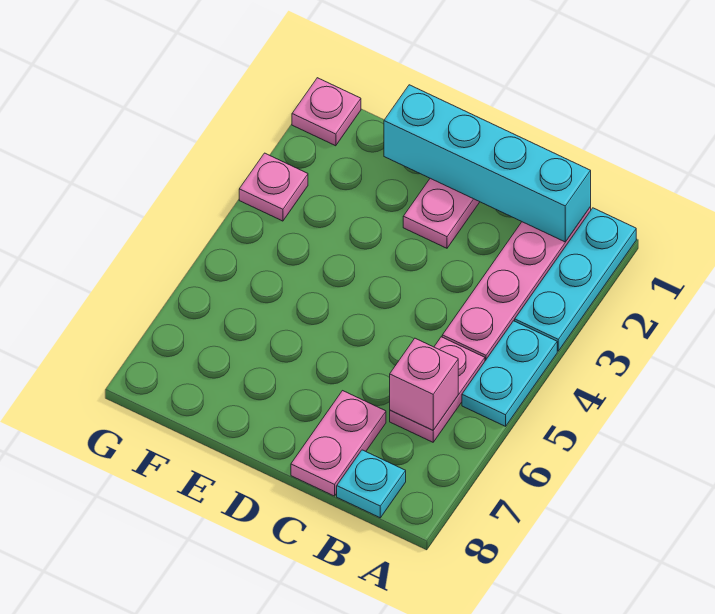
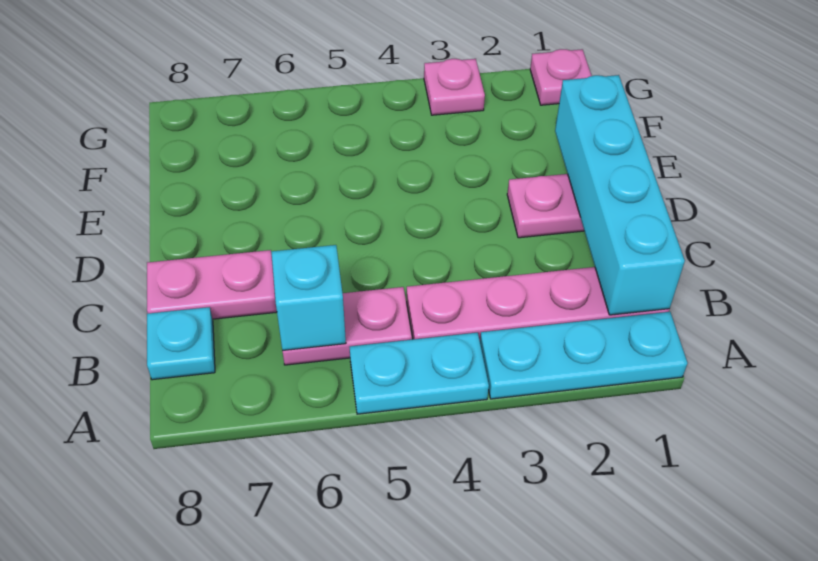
pink 1x1 brick [390,338,458,430] -> cyan 1x1 brick [271,245,346,351]

